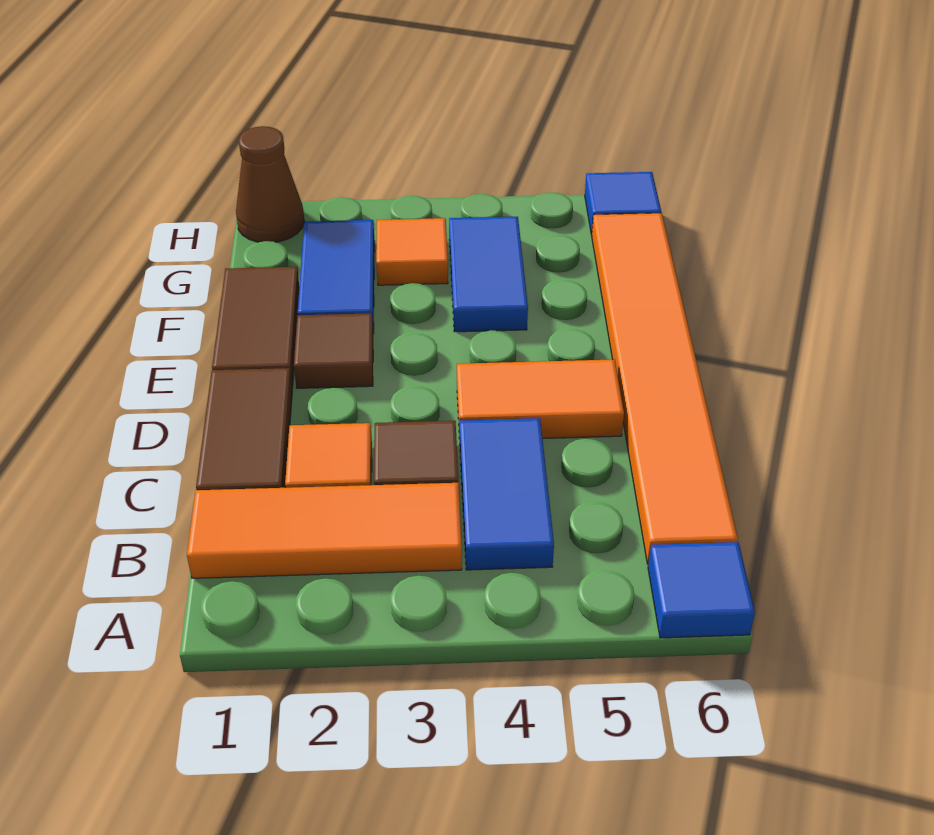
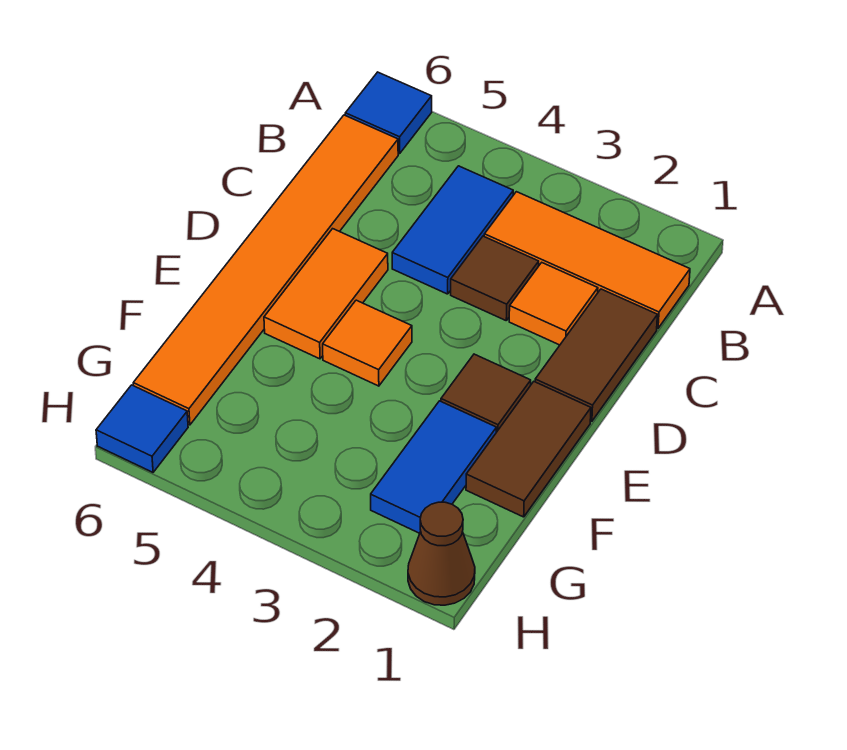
orange 1x2 tile [457,359,624,439] -> orange 1x2 tile turned to [264,229,388,359]
blue 1x2 tile [449,217,528,332] -> none
orange 1x1 tile [376,218,448,285] -> orange 1x1 tile moved to [323,300,412,386]

